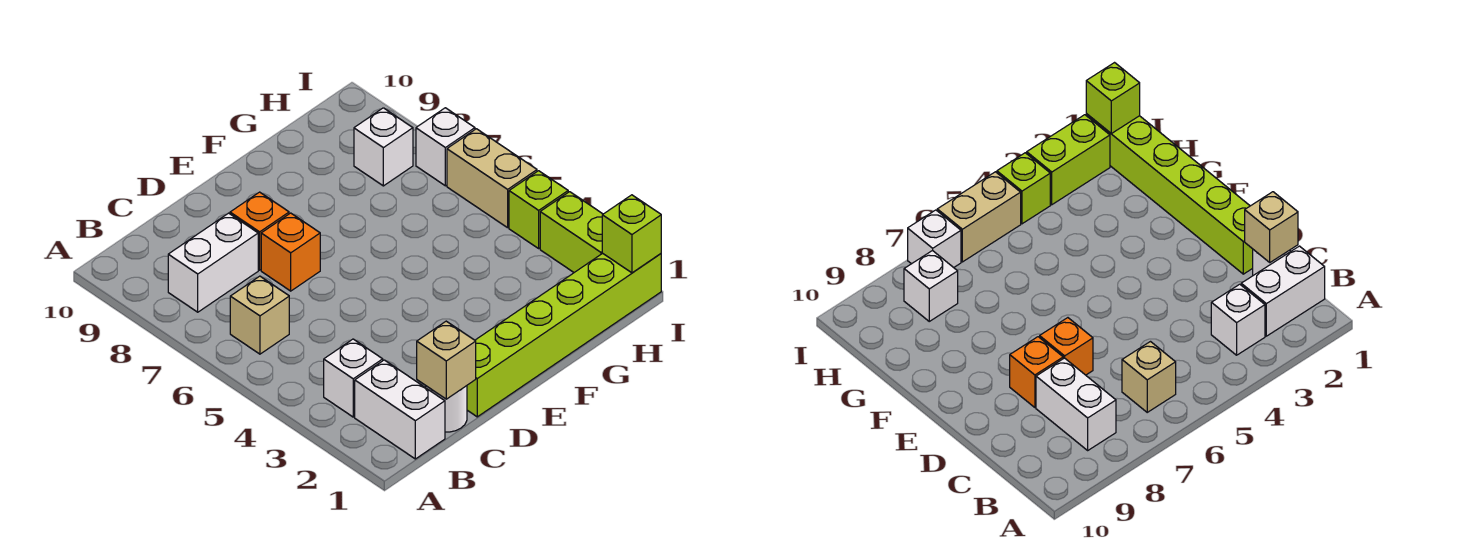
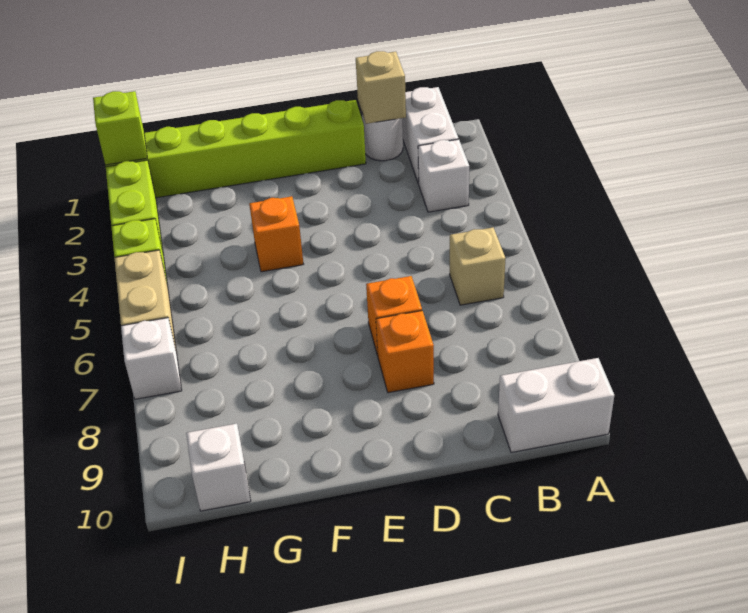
white 1x2 brick [168,213,258,312] -> white 1x2 brick moved to [498,358,614,453]
none -> orange 1x1 brick [249,196,303,272]
white 1x1 brick [354,108,413,186] -> white 1x1 brick moved to [186,424,251,511]

